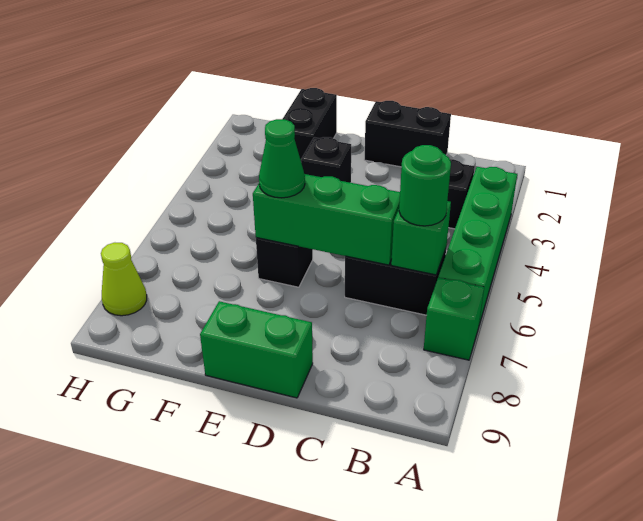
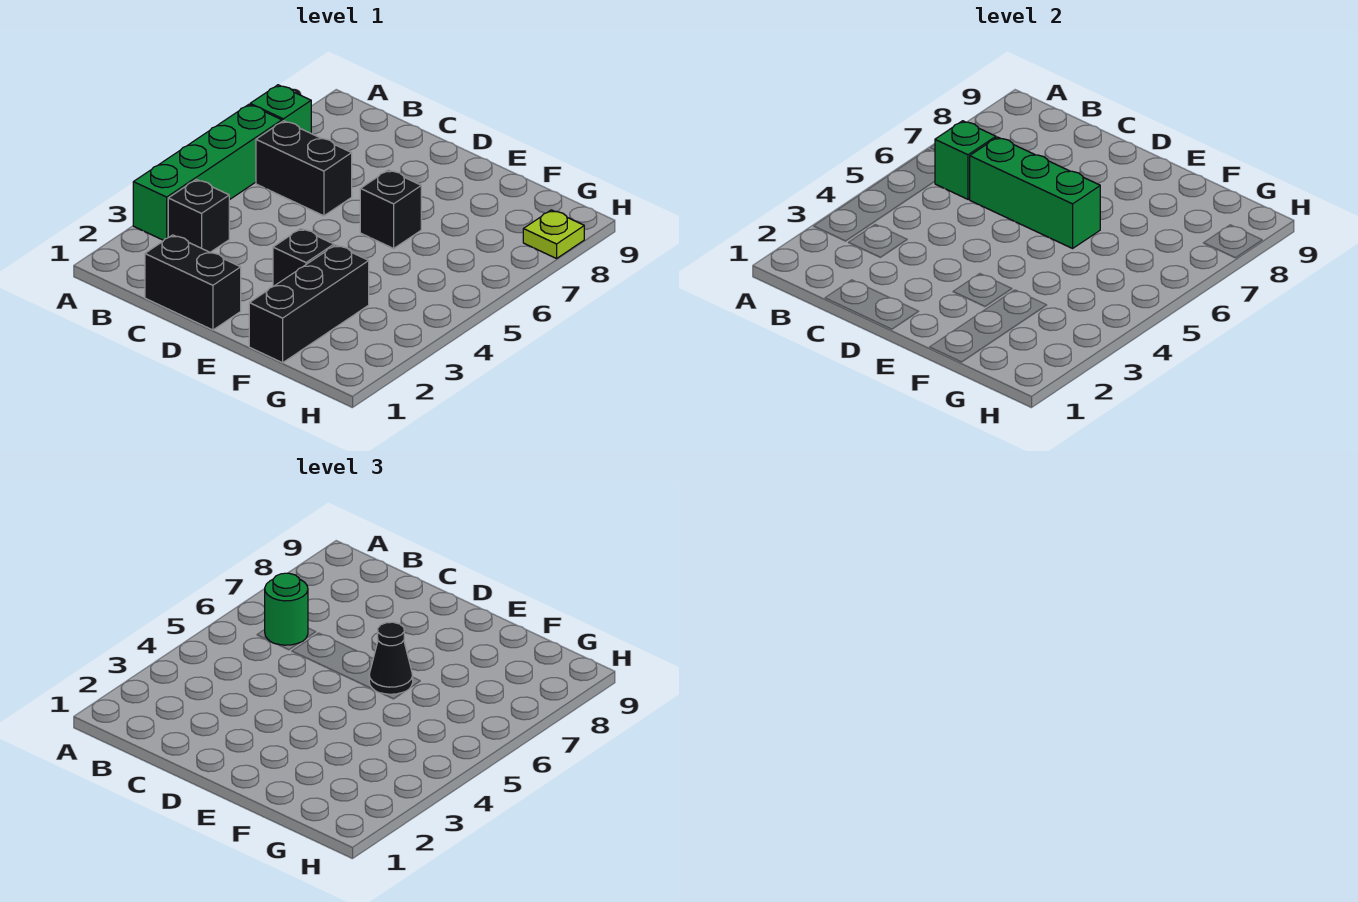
green 1x2 brick [200,301,313,398] -> none
green 1x1 cone [259,119,305,198] -> black 1x1 cone [369,622,413,694]
black 1x2 brick [283,88,337,160] -> black 1x3 brick [249,245,369,363]
lime 1x1 cone [101,243,147,316] -> lime 1x1 plate [523,210,584,258]

